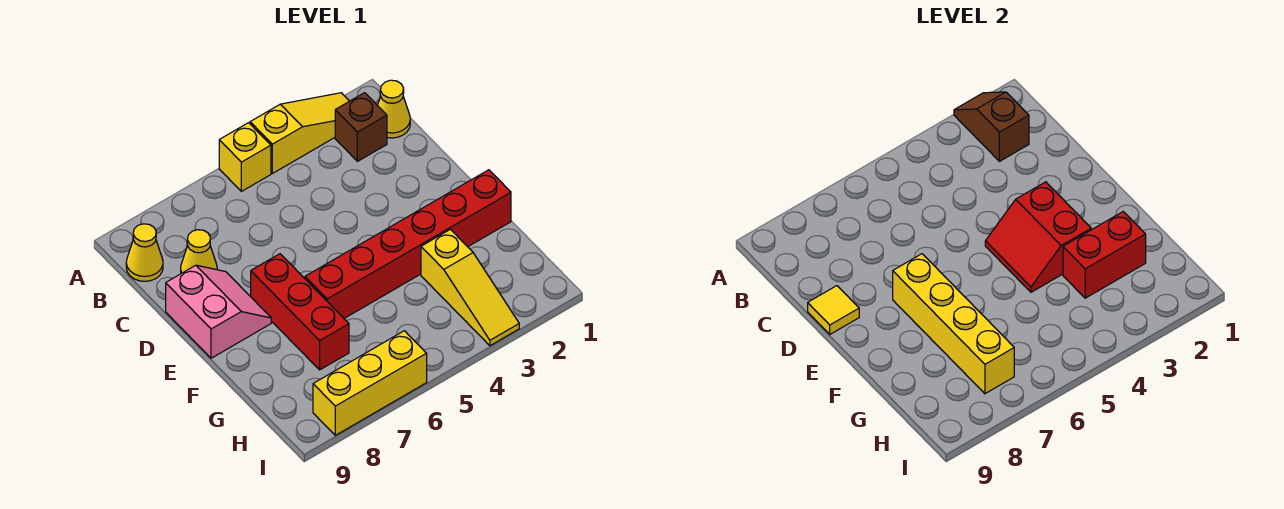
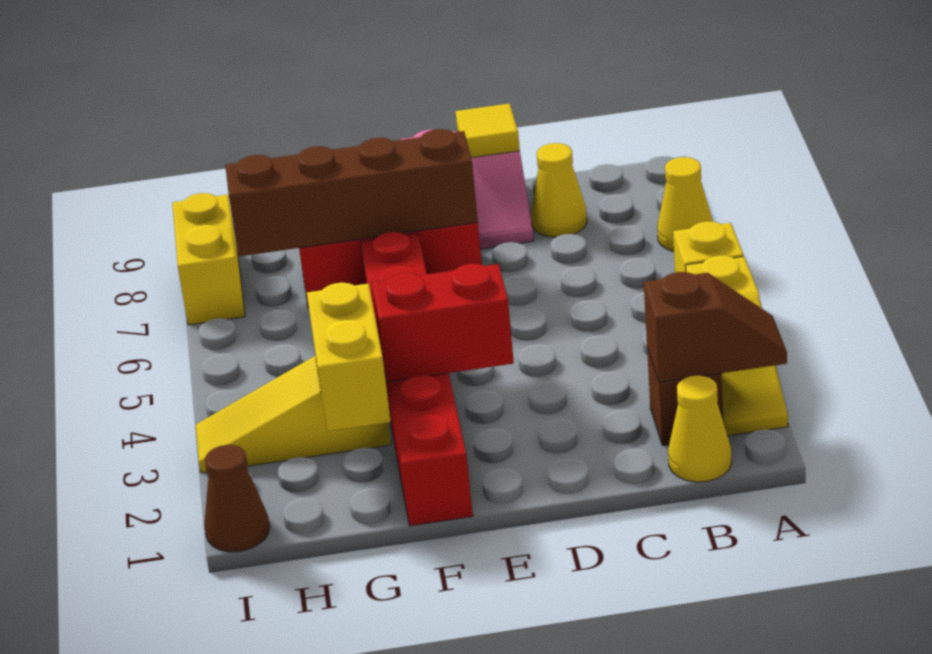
yellow 1x1 cone [126,224,163,281] -> yellow 1x1 cone moved to [657,157,713,251]
yellow 1x4 brick [893,254,1014,394] -> brown 1x4 brick [225,129,478,256]
red 1x2 brick [1063,212,1146,298] -> yellow 1x2 brick [307,283,391,431]
none -> brown 1x1 cone [204,445,270,552]
yellow 1x3 brick [313,331,427,435] -> yellow 1x2 brick [172,193,245,325]

